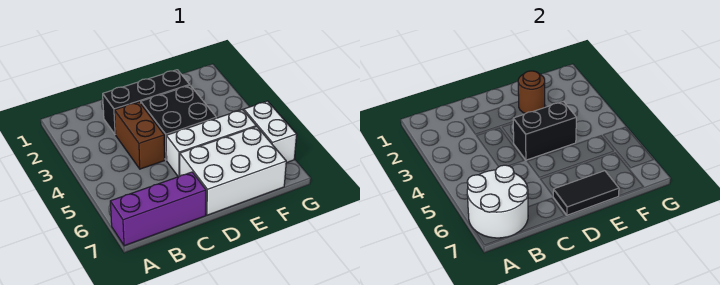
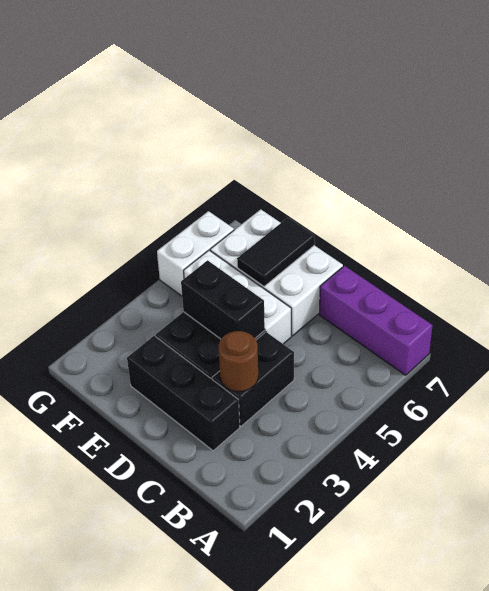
white 2x2 round brick [467,165,528,238] -> none
brown 1x2 brick [115,102,165,169] -> black 1x2 brick [212,332,294,426]
black 1x2 tile [553,171,619,215] -> black 1x2 tile turned to [237,218,315,286]
brown 1x1 round brick [518,71,545,114] -> brown 1x1 round brick moved to [218,331,258,392]

